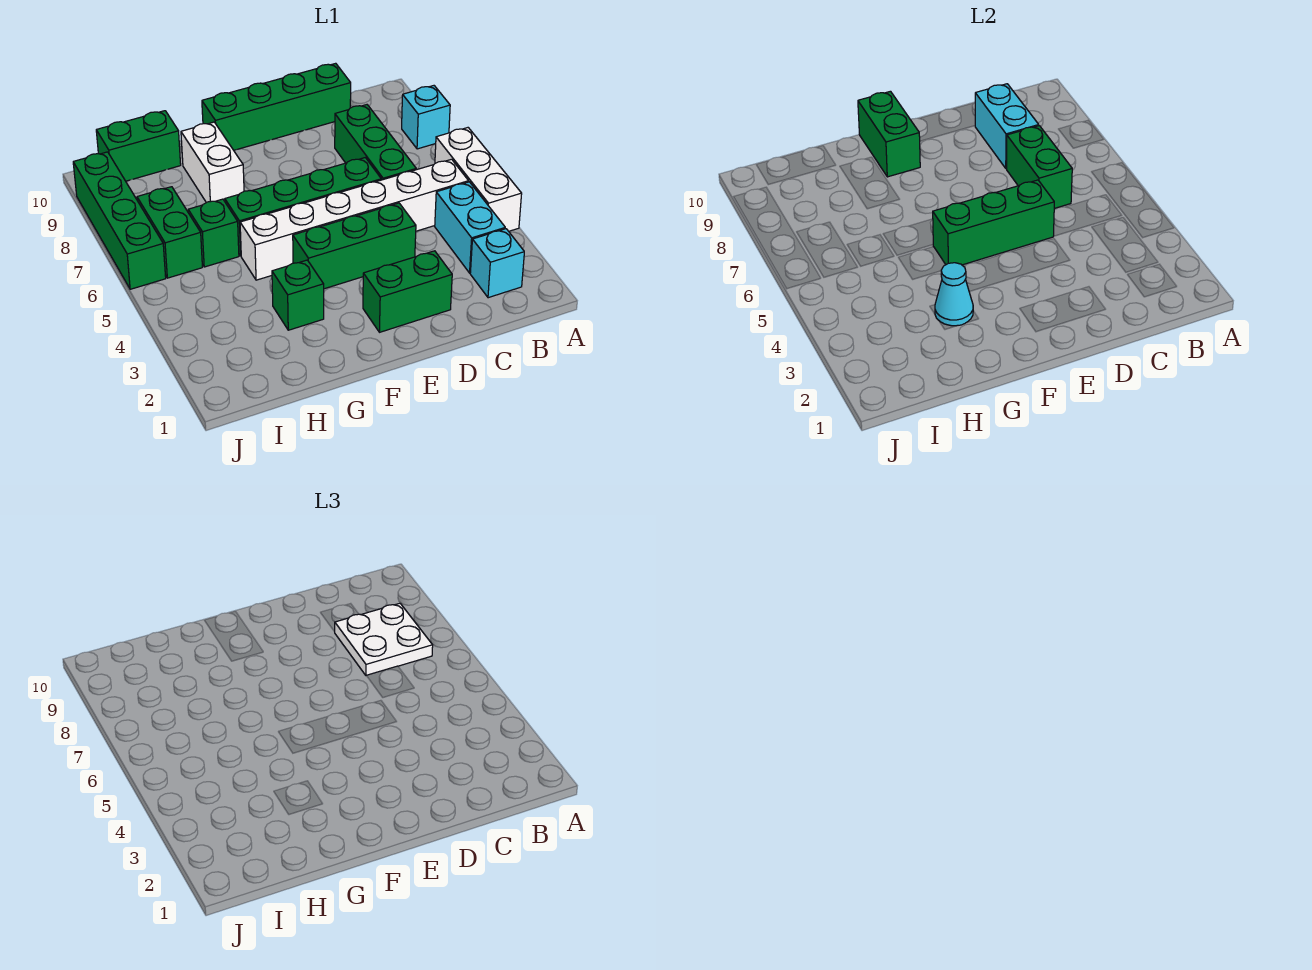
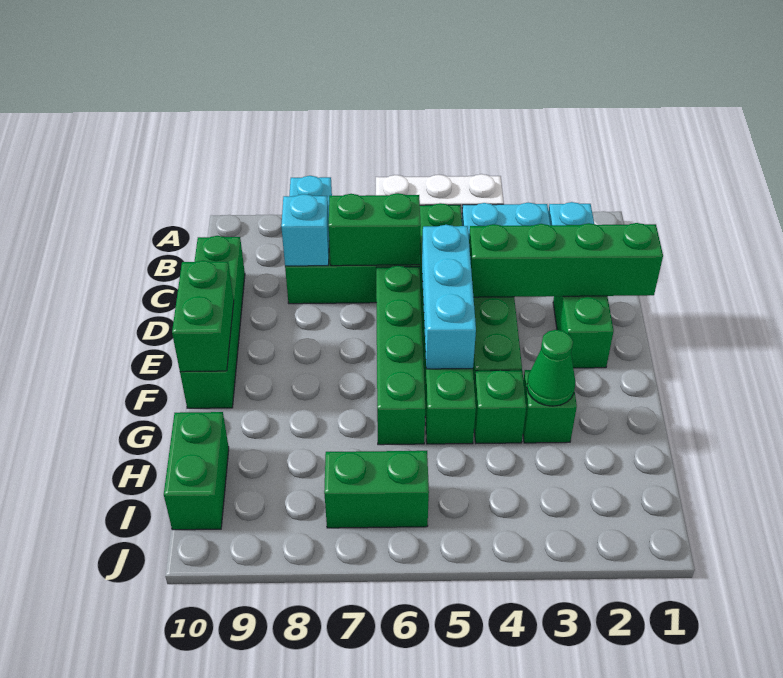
white 1x6 brick [240,159,469,280] -> green 1x6 brick [420,203,476,444]
white 2x2 plate [335,603,433,676] -> none
cyan 1x2 brick [975,84,1039,168] -> cyan 1x1 brick [281,194,329,266]
green 1x3 brick [933,180,1054,265] -> cyan 1x3 brick [422,225,476,369]
green 1x2 brick [858,91,920,177] -> green 1x2 brick turned to [172,261,234,372]
cyan 1x1 cone [935,263,973,326] -> green 1x1 cone [527,330,575,406]
white 1x2 brick [181,122,244,203] -> none
green 1x1 brick [188,199,239,267] -> green 1x1 brick moved to [474,370,526,443]
green 1x4 brick [73,152,166,289] -> green 1x4 brick moved to [469,223,663,297]

